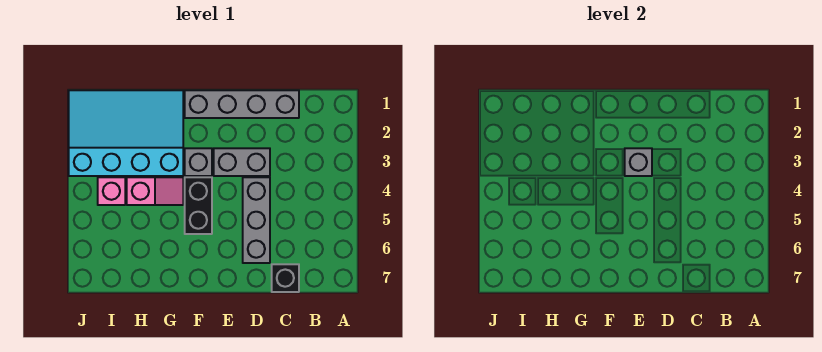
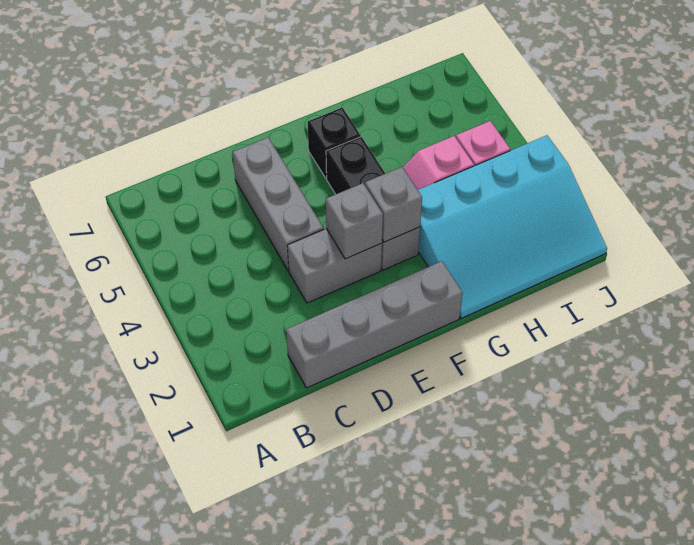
black 1x1 brick [272,264,299,292] -> black 1x1 brick moved to [308,107,361,178]
none -> grey 1x1 brick [365,167,422,242]

